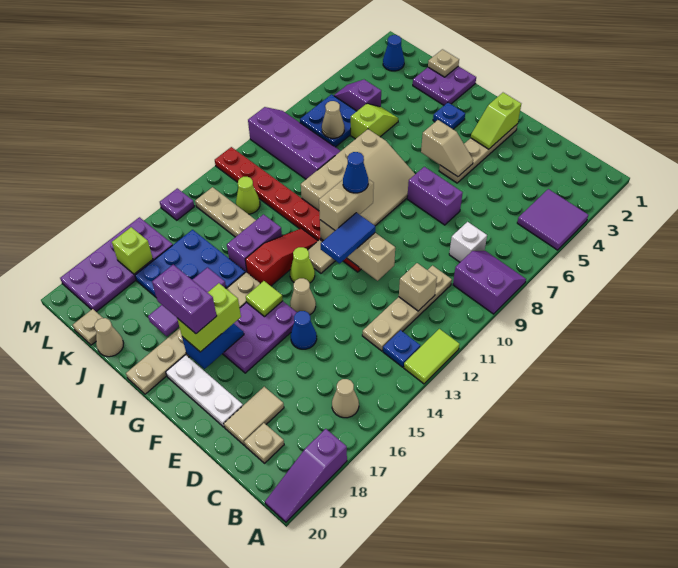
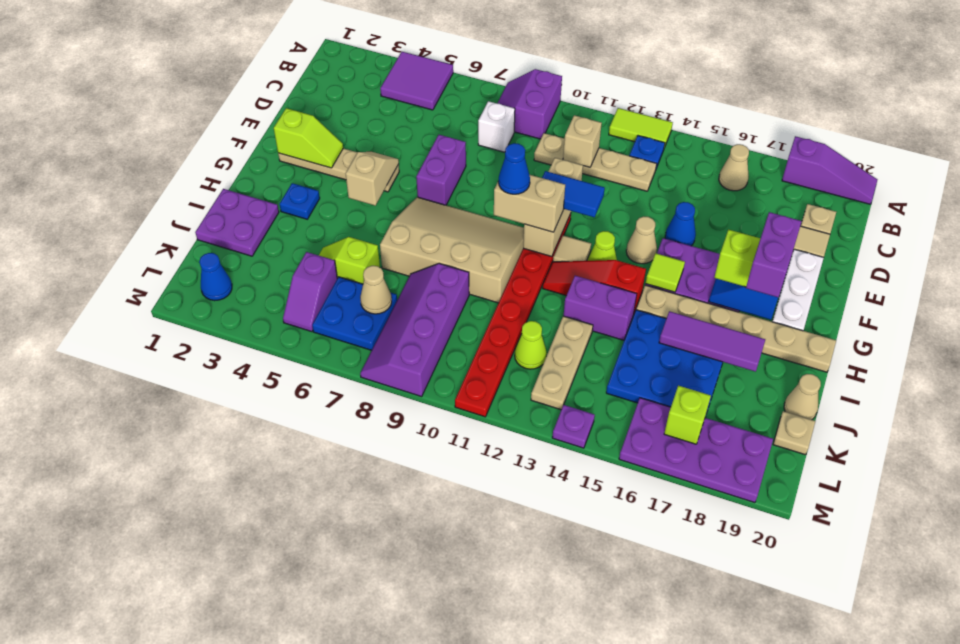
tan 1x1 plate [428,49,459,77] -> none

